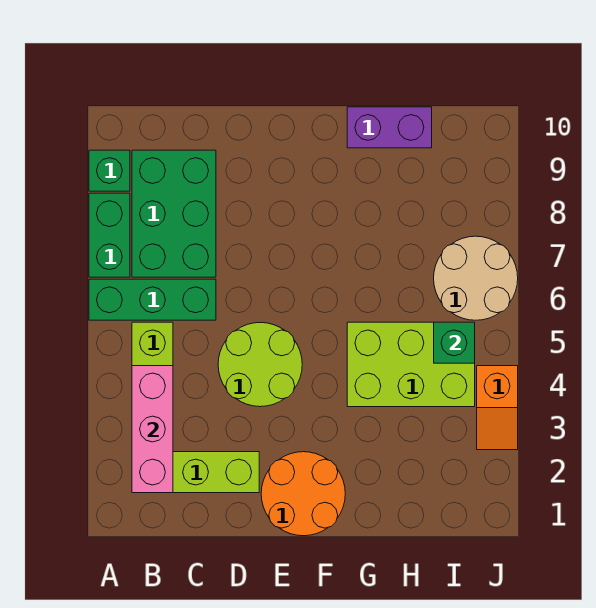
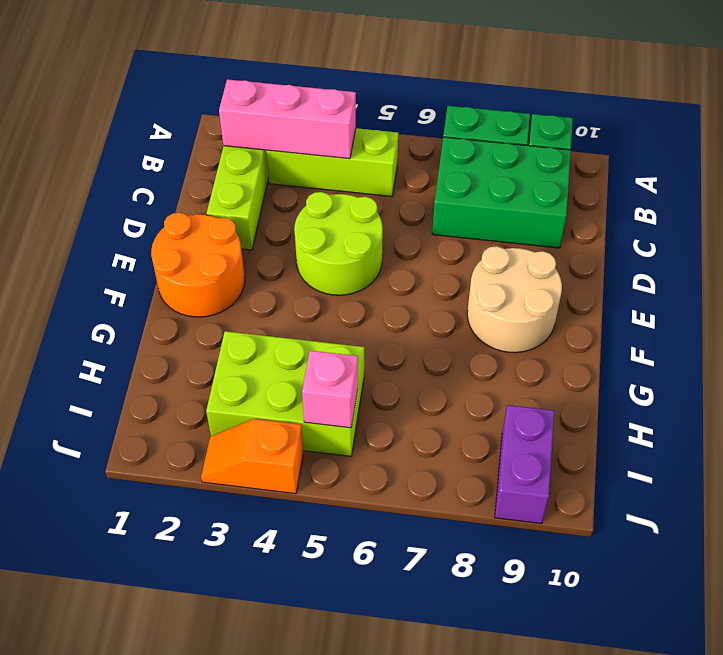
green 1x3 brick [89,279,216,320] -> none
lime 2x3 brick [347,322,475,407] -> lime 2x3 brick turned to [206,331,364,456]
purple 1x2 brick [347,107,432,148] -> purple 1x2 brick moved to [495,405,554,524]
green 1x1 brick [434,322,475,363] -> pink 1x1 brick [302,351,358,428]
tan 2x2 round brick [434,236,518,320] -> tan 2x2 round brick moved to [467,246,562,353]

